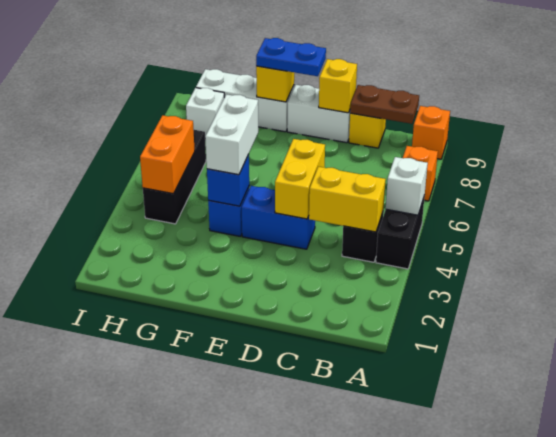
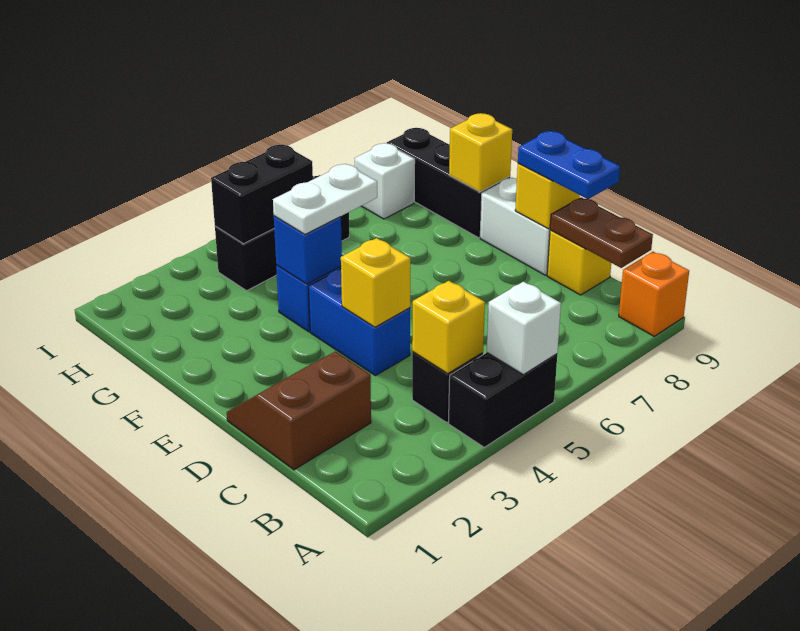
orange 1x1 brick [403,146,438,201] -> none
yellow 1x2 brick [309,167,386,232] -> yellow 1x1 brick [412,281,485,373]
none -> brown 2x2 slope [227,351,371,470]
yellow 1x2 brick [275,139,325,219] -> yellow 1x1 brick [341,238,410,327]
blue 1x2 plate [256,38,326,76] -> blue 1x2 plate moved to [518,131,620,199]
white 1x2 brick [205,94,258,175] -> white 1x2 plate [273,164,377,234]
white 1x3 brick [196,69,294,132] -> black 1x3 brick [387,128,510,238]
orange 1x2 brick [140,115,195,194] -> black 1x2 brick [211,145,313,244]

